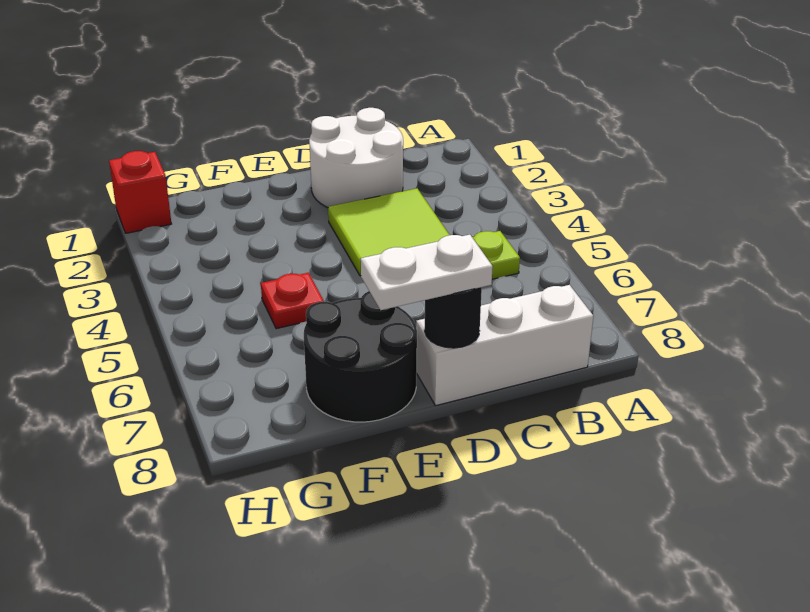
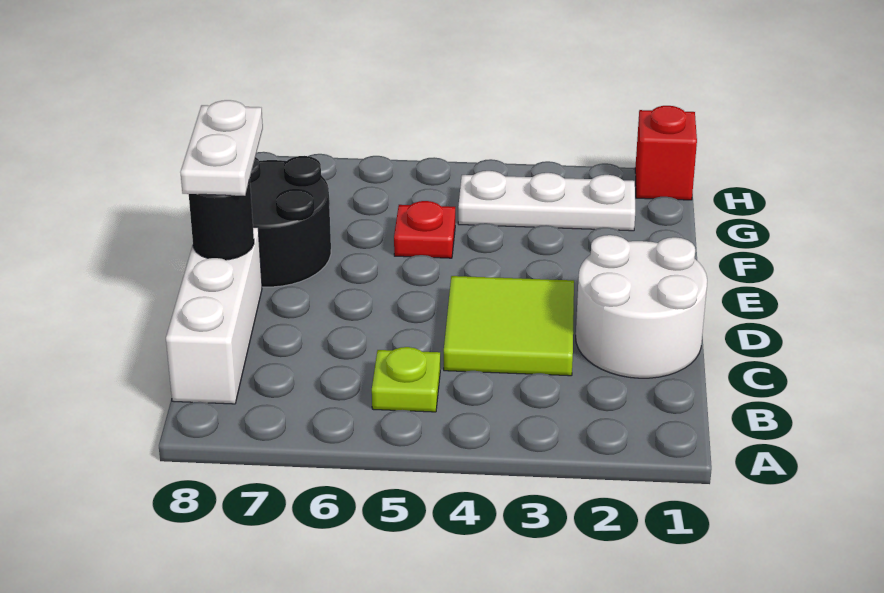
none -> white 1x3 plate [458,171,635,231]

